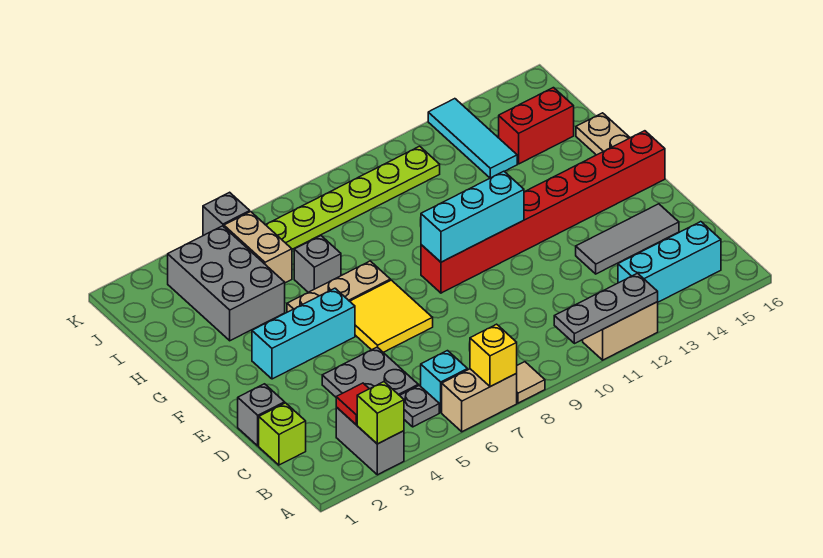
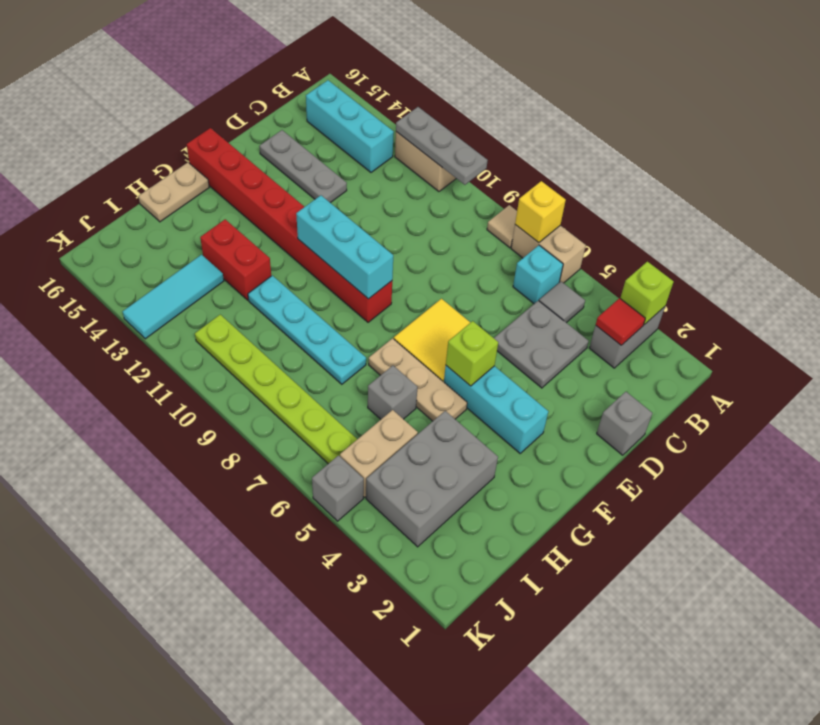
grey 1x1 plate [400,385,439,427] -> grey 1x1 tile [539,282,585,323]
lime 1x1 brick [259,403,306,465] -> lime 1x1 brick moved to [446,321,498,386]
grey 1x3 tile [576,204,679,274] -> grey 1x3 plate [259,130,347,203]
none -> cyan 1x4 plate [248,275,366,384]
red 1x2 brick [499,88,574,164] -> red 1x2 brick moved to [200,219,271,300]

